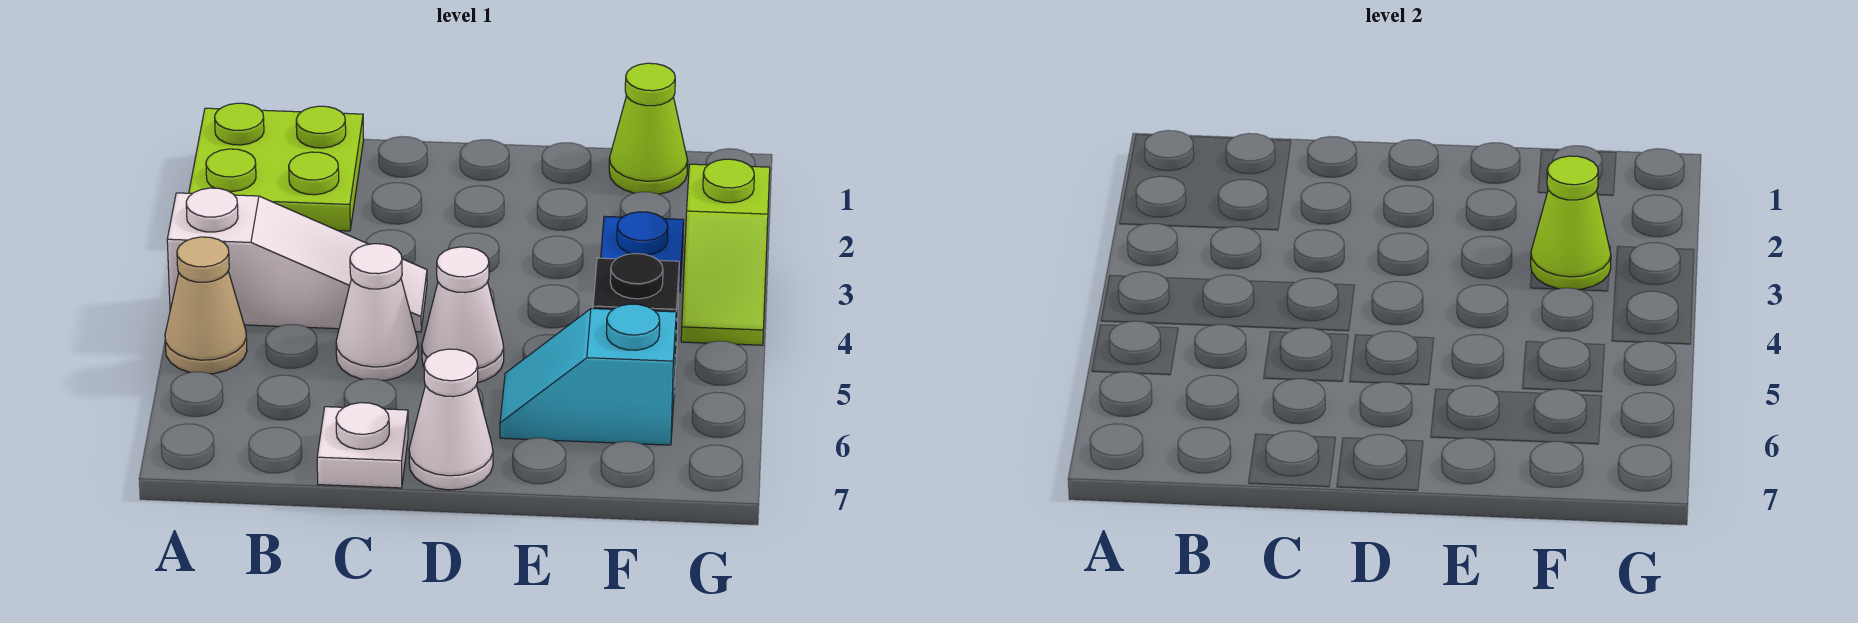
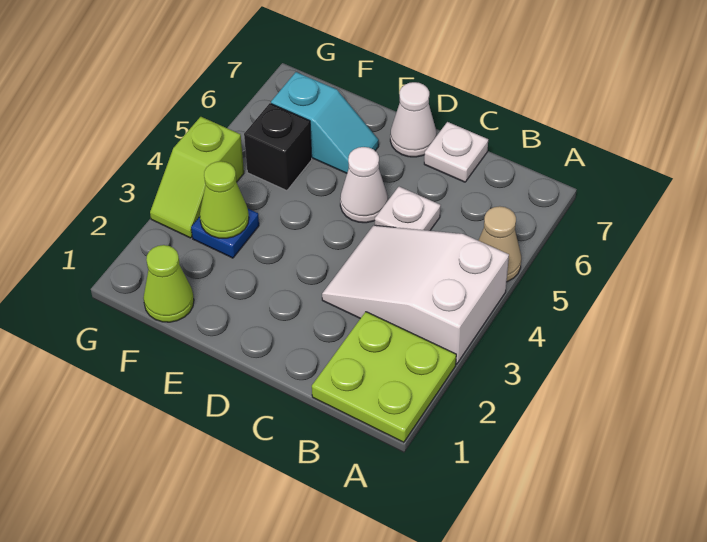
white 1x3 slope [167,188,427,332] -> white 2x3 slope [322,225,509,364]
white 1x1 cone [336,244,418,381] -> white 1x1 plate [375,187,441,231]
lime 1x2 slope [681,159,770,345] -> lime 1x2 slope turned to [150,117,244,238]

